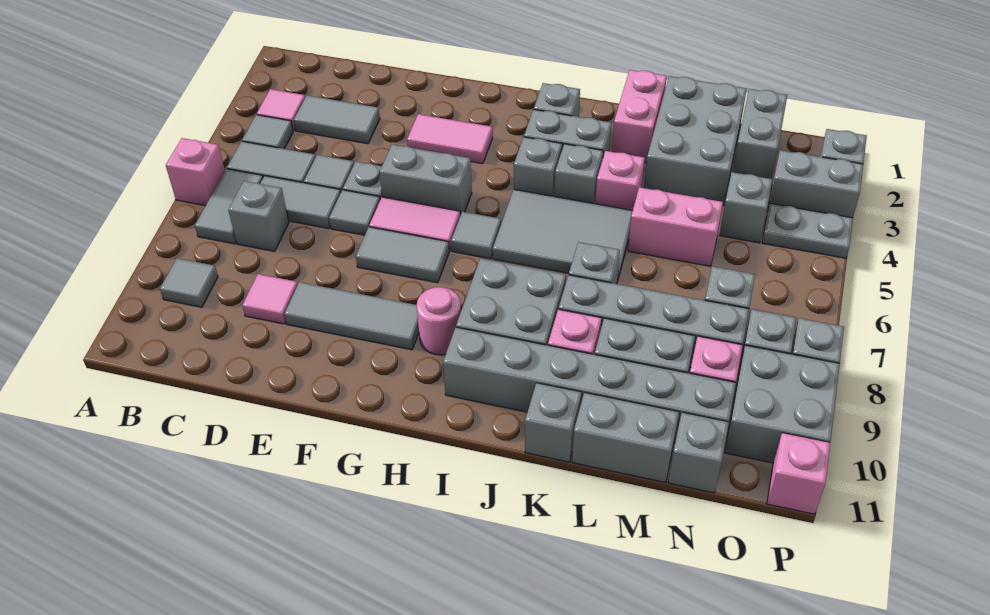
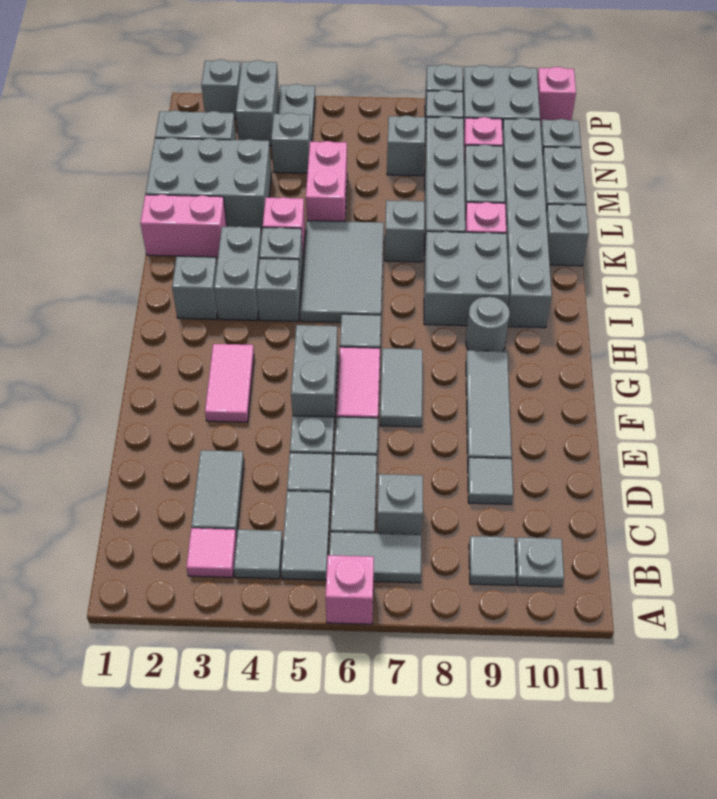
none -> grey 1x1 plate [515,537,564,587]
pink 1x1 tile [242,274,298,324] -> grey 1x1 tile [468,457,513,504]
pink 1x1 round brick [417,287,461,355] -> grey 1x1 round brick [466,296,510,351]

